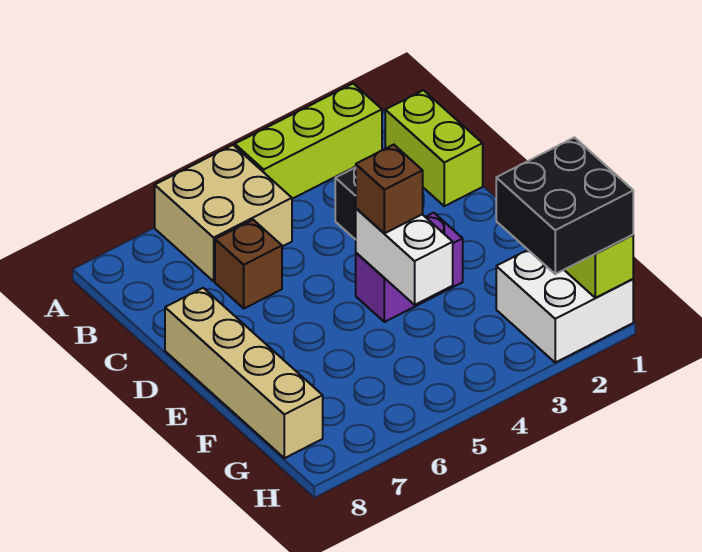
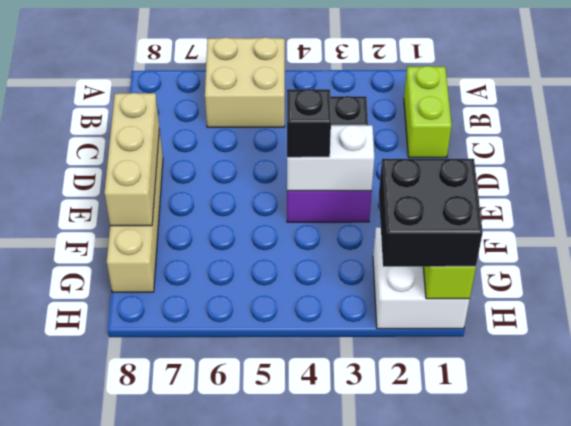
lime 1x3 brick [235,84,382,199] -> none
brown 1x1 brick [215,220,282,308] -> none
none -> tan 1x3 brick [104,93,159,226]
white 1x2 brick [356,209,453,305] -> white 1x2 brick turned to [287,125,374,191]
brown 1x1 brick [356,145,423,233] -> black 1x1 brick [287,89,331,157]

